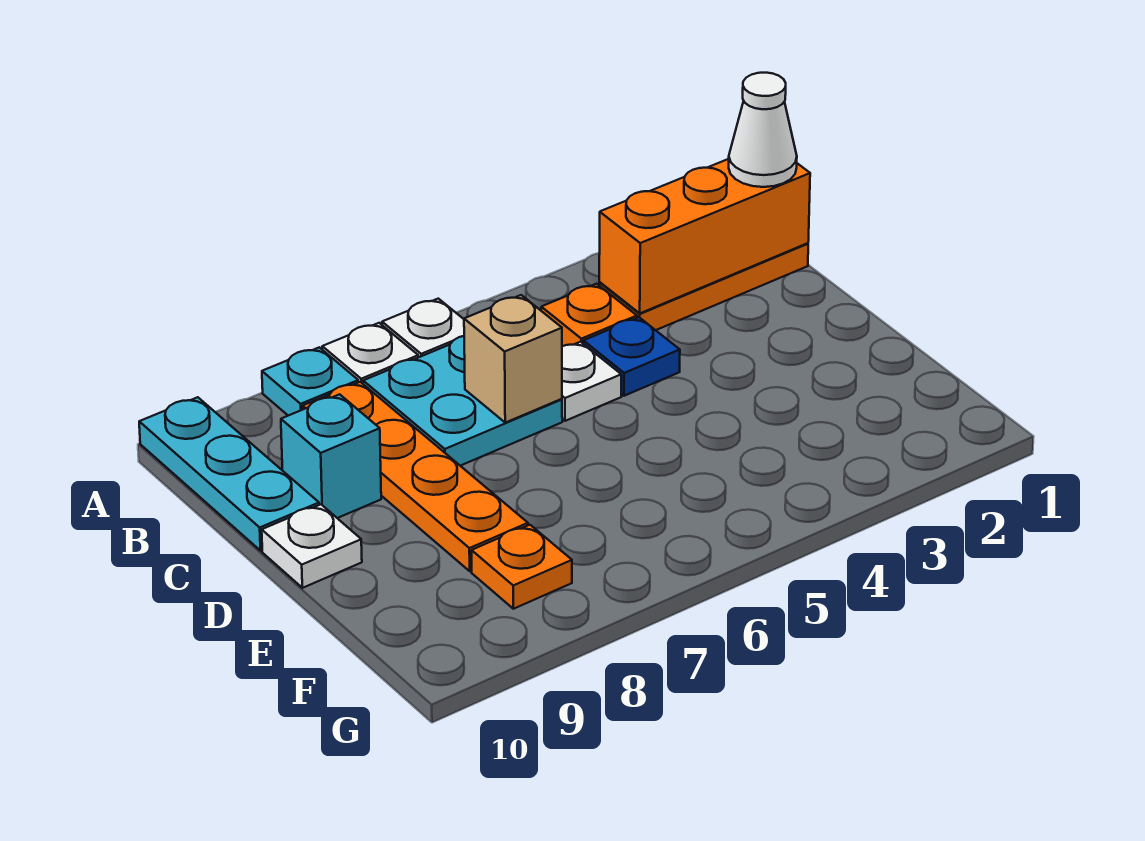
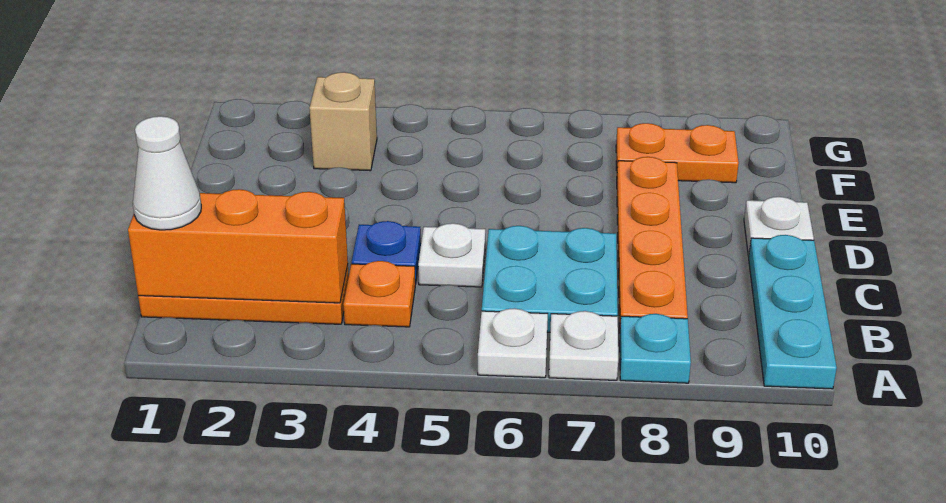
tan 1x1 brick [464,295,562,423] -> tan 1x1 brick moved to [309,72,377,171]
cyan 1x1 brick [281,394,381,518] -> none
orange 1x1 plate [472,525,572,609] -> orange 1x2 plate [616,123,739,183]

